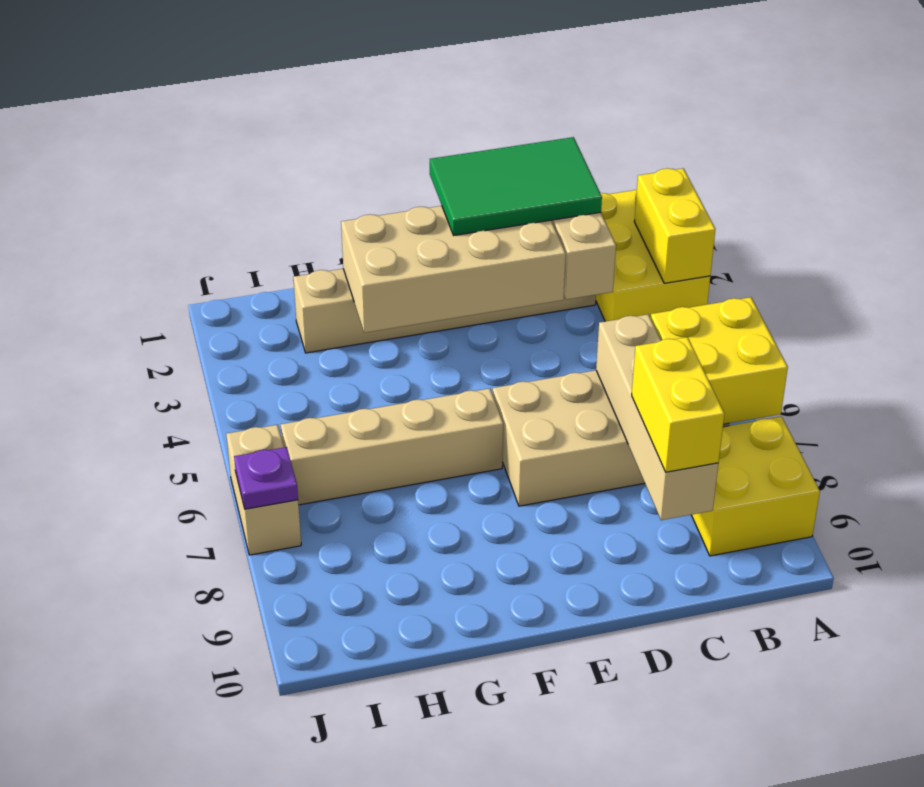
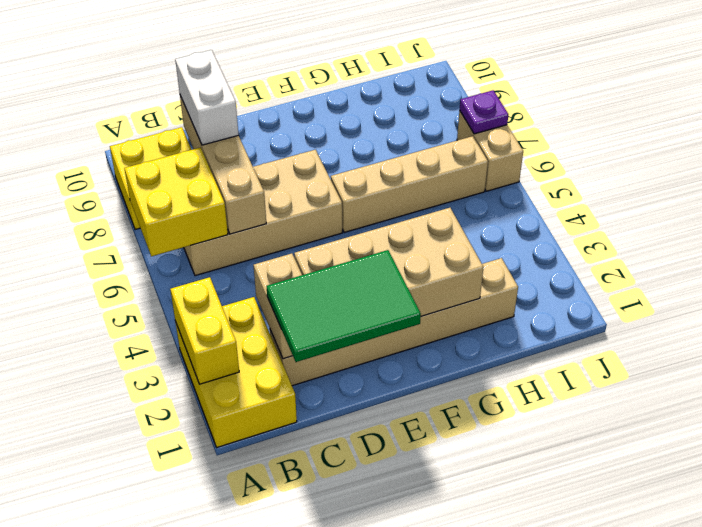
yellow 1x2 brick [632,337,724,472] -> white 1x2 brick [175,50,239,145]

